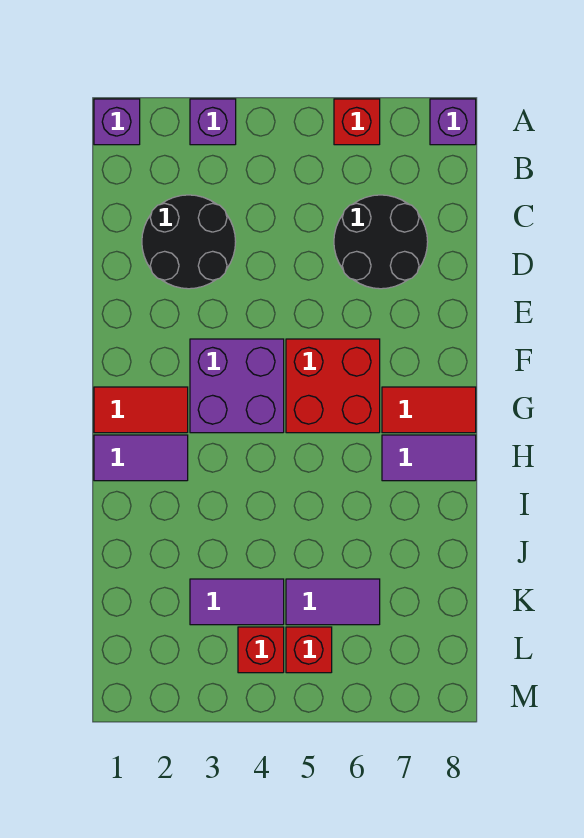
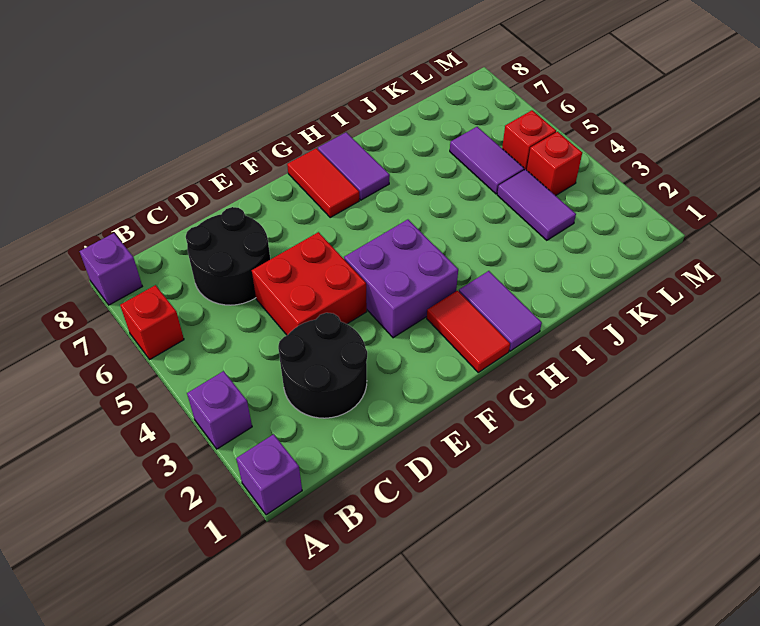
red 2x2 brick [286,339,380,433] -> red 2x2 brick moved to [252,232,367,335]

